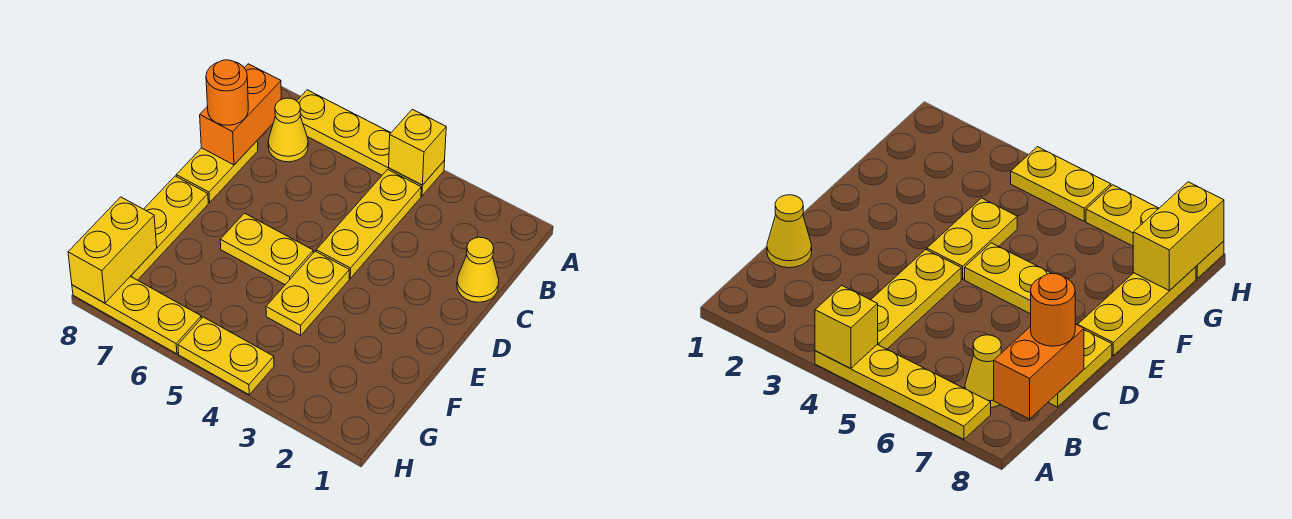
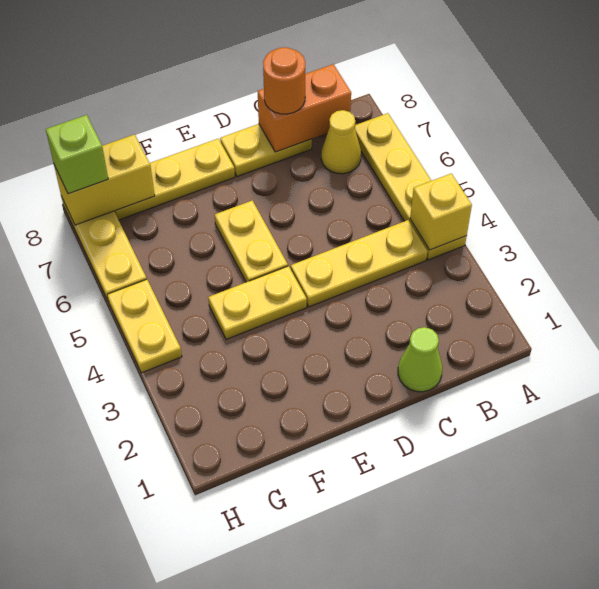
yellow 1x1 cone [457,237,499,302] -> lime 1x1 cone [398,327,442,392]
none -> lime 1x1 brick [46,115,108,194]

